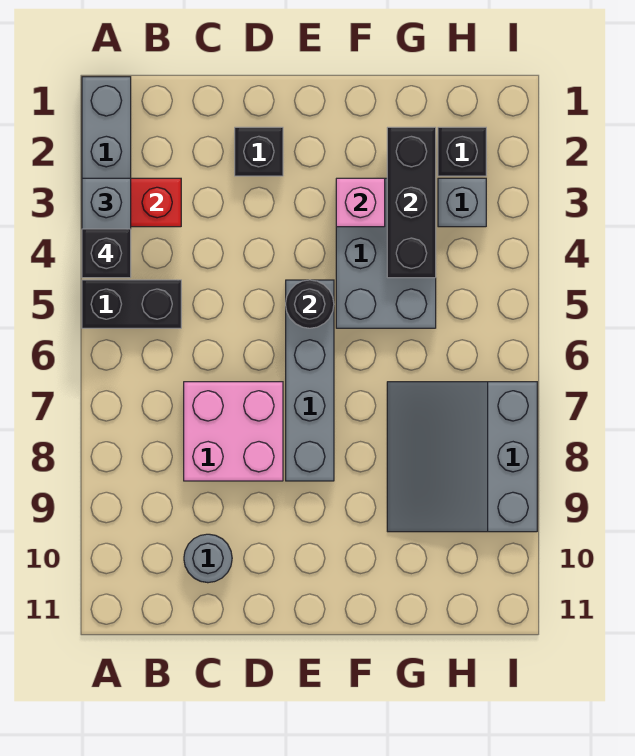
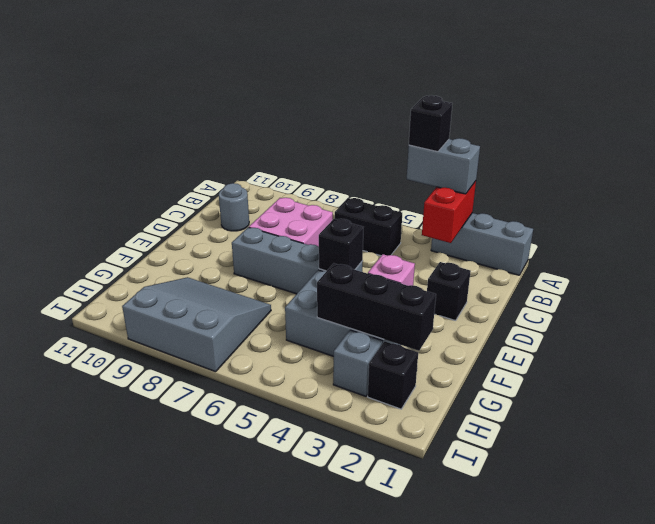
black 1x2 brick [82,280,181,328] -> black 1x2 brick turned to [335,198,402,256]
black 1x1 round brick [286,280,334,328] -> black 1x1 brick [319,219,364,271]

